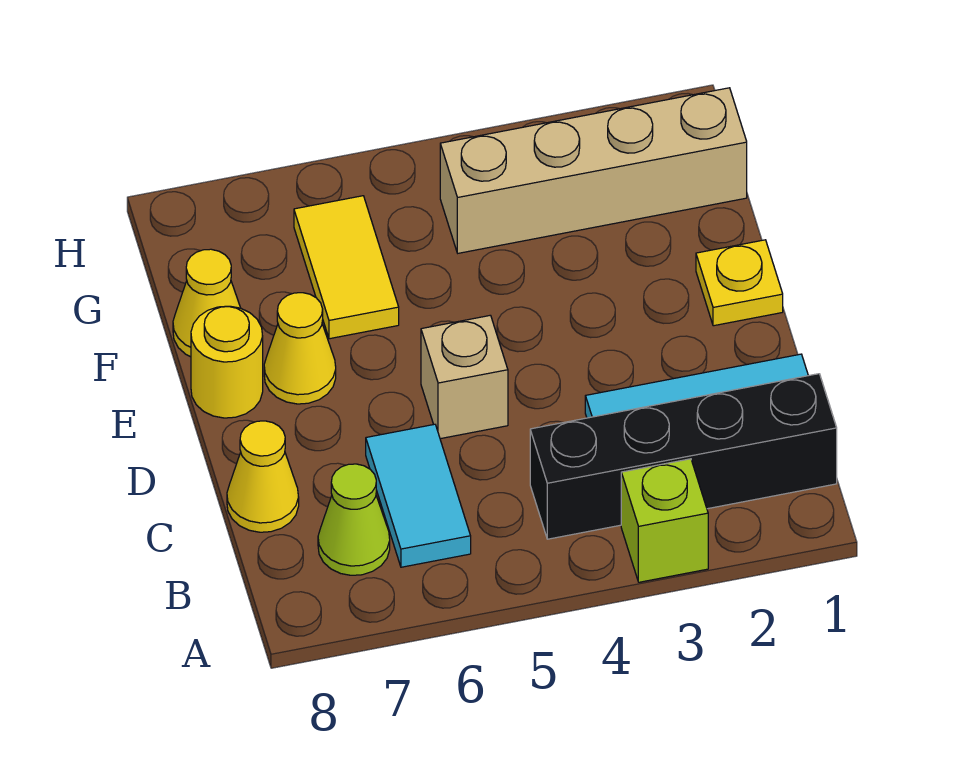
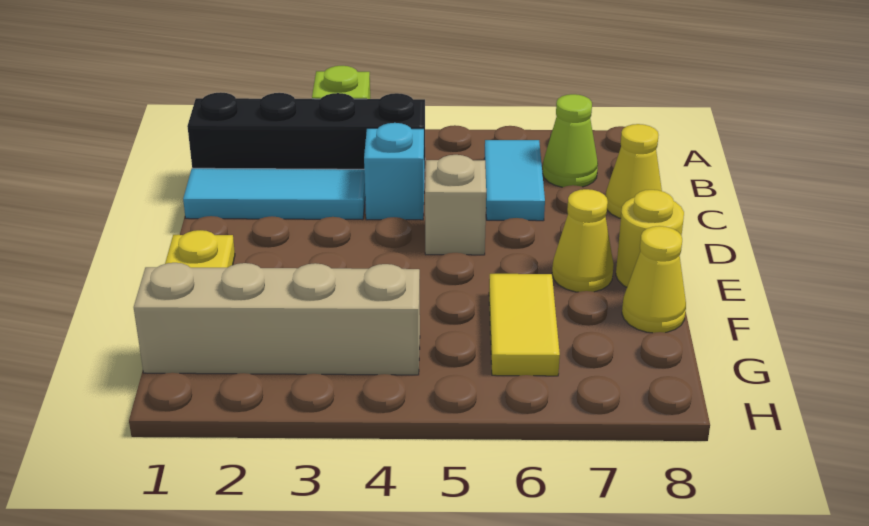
none -> cyan 1x1 brick [364,123,424,220]

